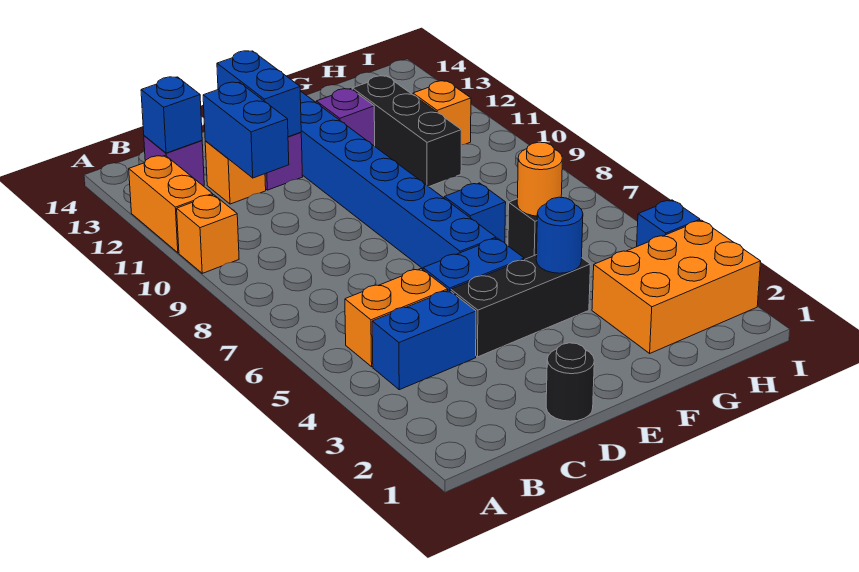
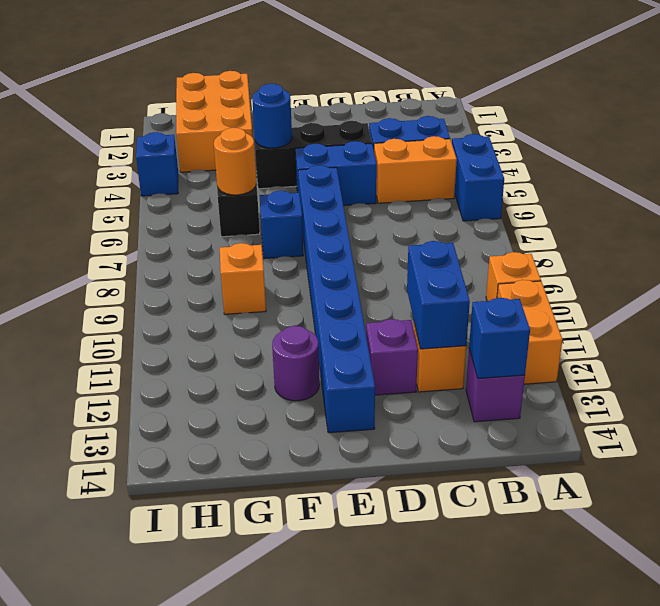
black 1x1 round brick [546,343,594,421] -> none
blue 1x2 brick [217,51,301,137] -> blue 1x2 brick moved to [452,134,504,221]
purple 1x1 brick [316,89,375,146] -> purple 1x1 round brick [272,326,319,401]
orange 2x3 brick [592,220,761,353] -> orange 2x3 brick turned to [176,71,252,172]
black 1x3 brick [352,76,461,187] -> none
orange 1x1 brick [413,81,471,145] -> orange 1x1 brick moved to [220,243,266,314]

